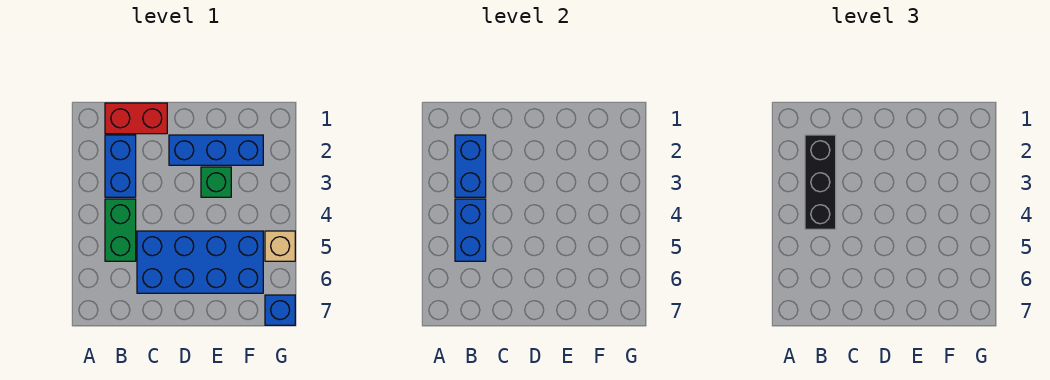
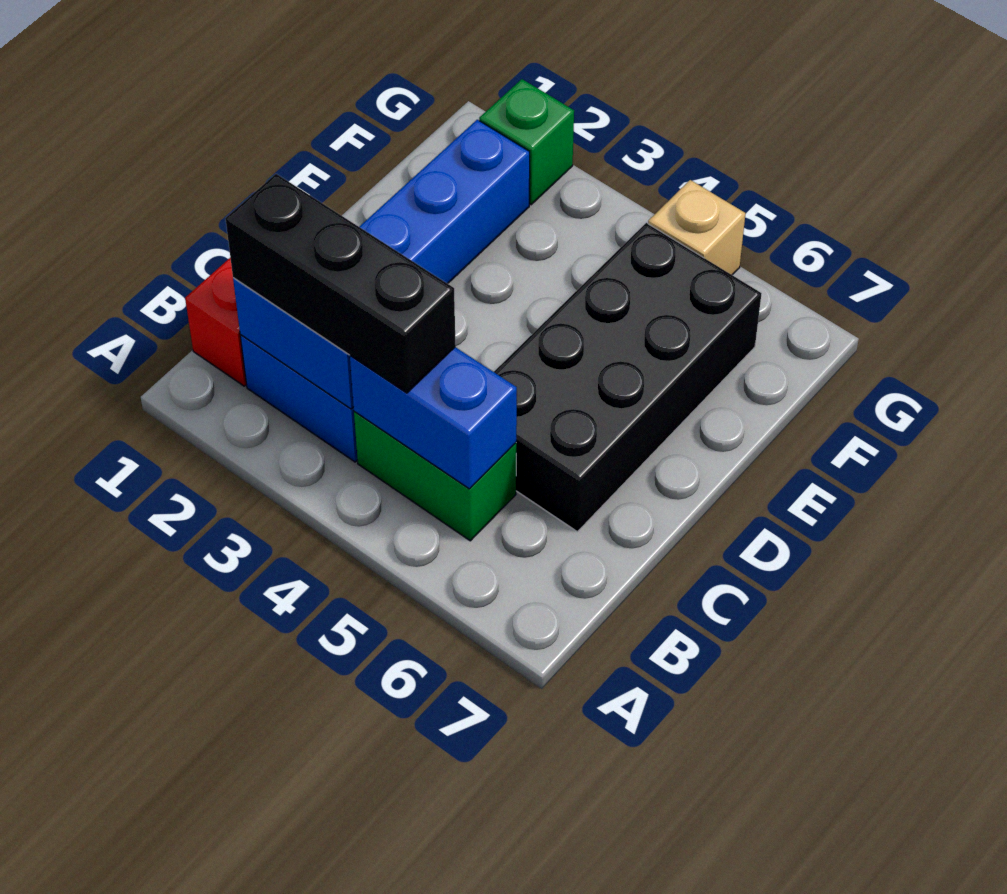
blue 2x4 brick [137,231,263,293] -> black 2x4 brick [494,223,761,532]
green 1x1 brick [201,167,231,197] -> green 1x1 brick moved to [479,79,574,205]
blue 1x1 brick [265,295,295,325] -> none

